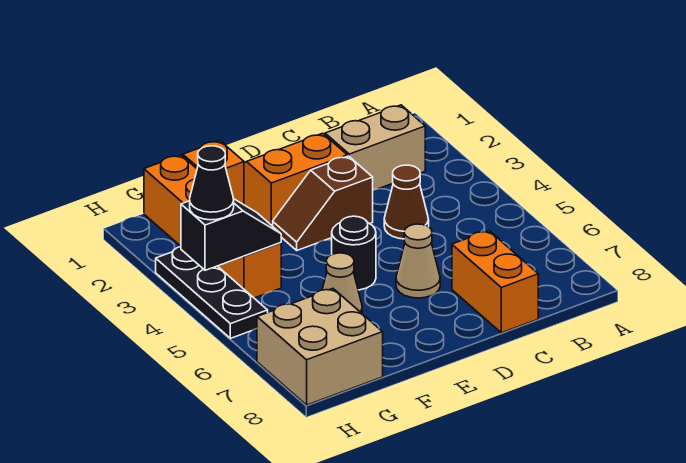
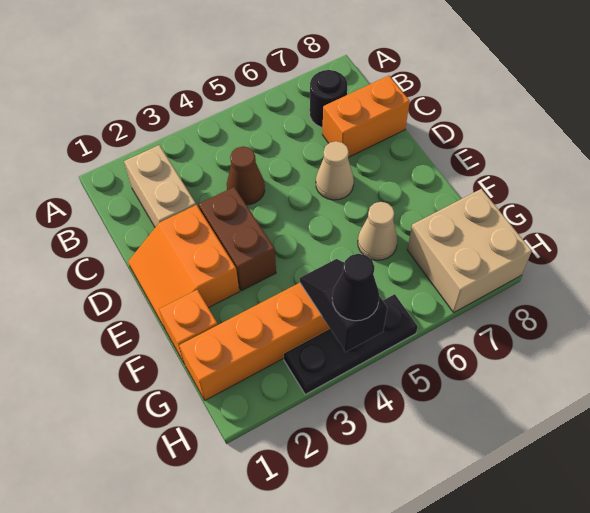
brown 1x2 slope [273,156,373,250] -> brown 1x2 brick [199,187,276,291]
black 1x1 round brick [332,216,376,290] -> black 1x1 round brick moved to [310,70,347,127]

